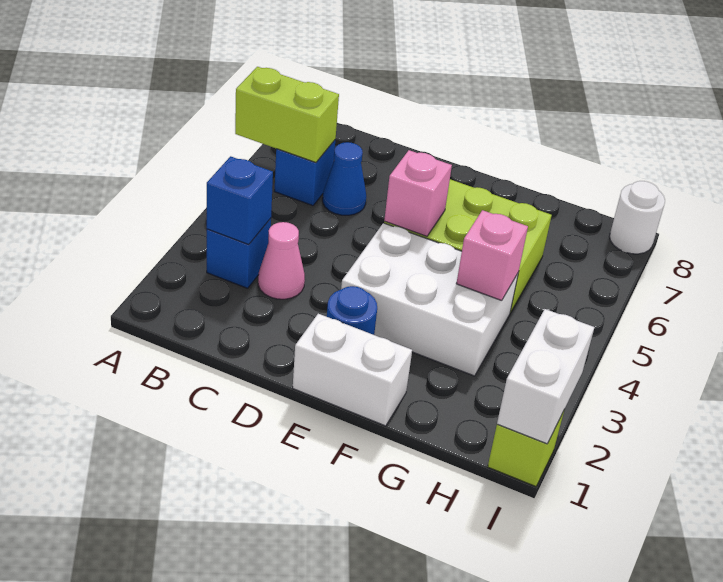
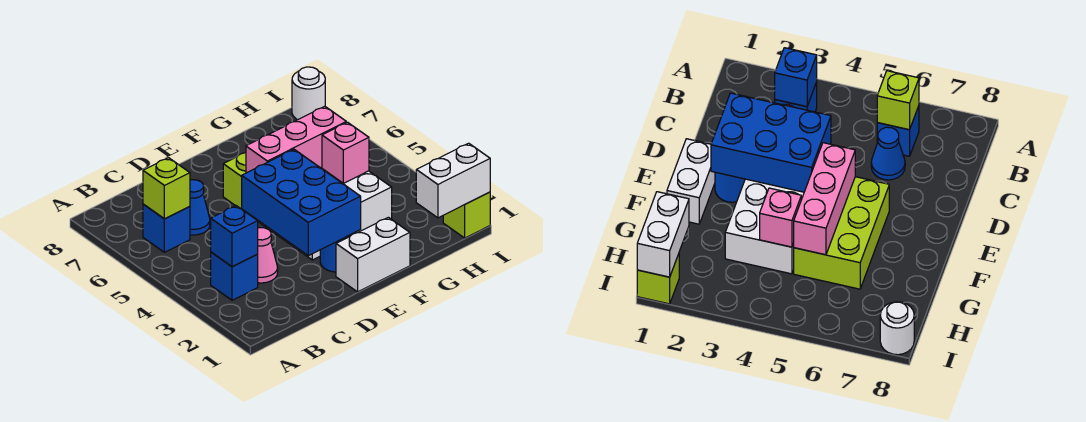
lime 1x2 brick [235,67,339,162] -> lime 1x1 brick [143,158,190,219]
none -> blue 2x3 brick [242,149,361,256]
pink 1x1 brick [384,150,452,236] -> pink 1x3 brick [246,106,346,173]
white 1x2 brick [497,309,594,444] -> white 1x2 brick turned to [416,143,490,218]

